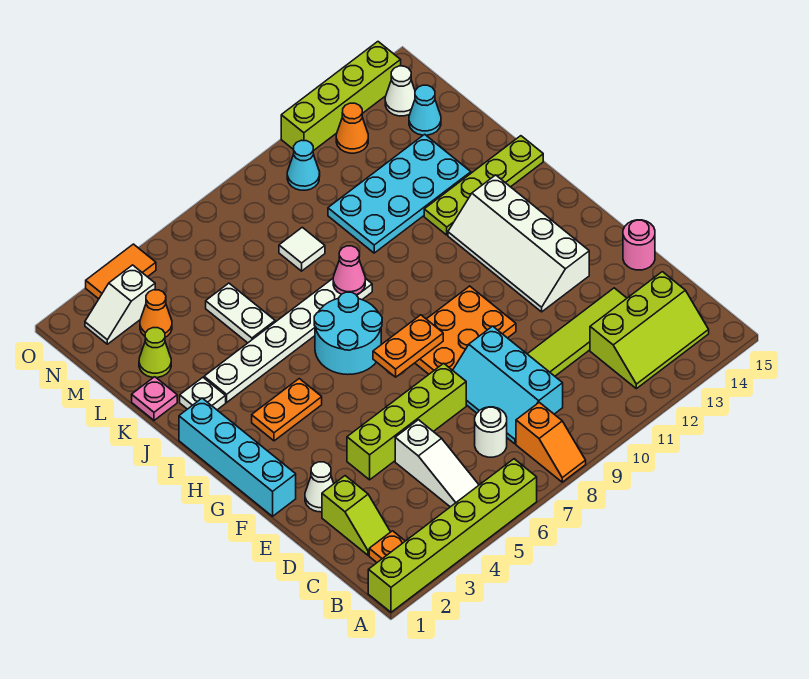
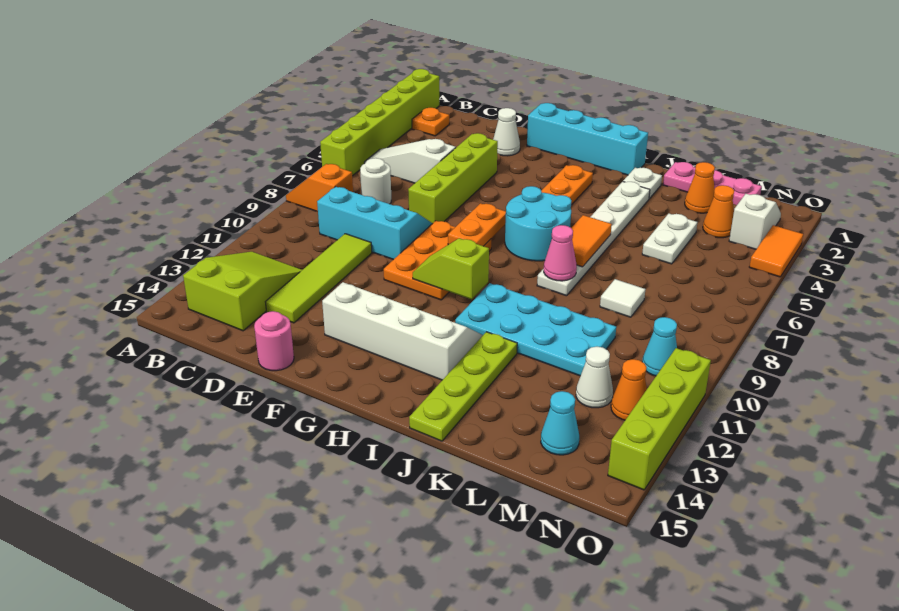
lime 2x3 slope [590,272,709,389] -> lime 2x3 slope turned to [183,252,302,331]
lime 1x2 slope [322,476,390,555] -> lime 1x2 slope moved to [413,238,489,299]
none -> orange 1x2 tile [571,215,612,267]
pink 1x1 plate [132,377,177,420] -> pink 1x3 plate [663,162,762,205]
white 1x2 plate [206,283,275,343] -> white 1x2 plate turned to [642,214,698,264]
cyan 2x4 plate [328,134,471,253] -> cyan 2x4 plate turned to [455,283,616,376]
lime 1x1 cone [139,328,171,378] -> orange 1x1 cone [685,162,715,213]
white 1x1 cone [385,66,415,116] -> white 1x1 cone moved to [576,347,613,408]

